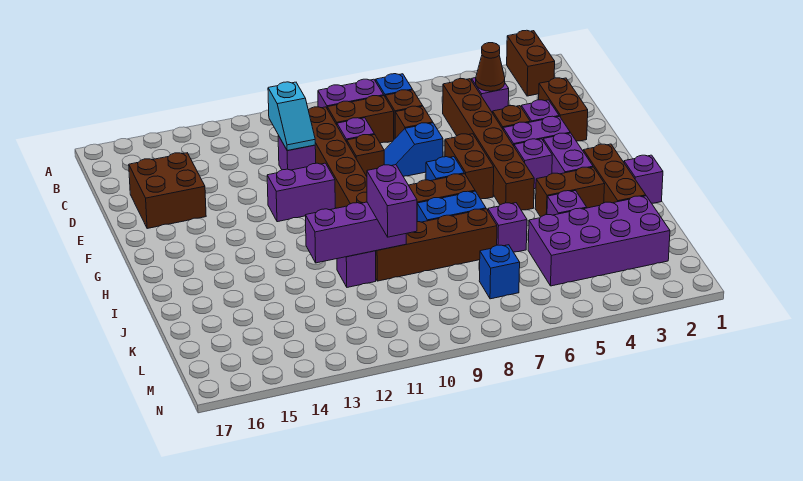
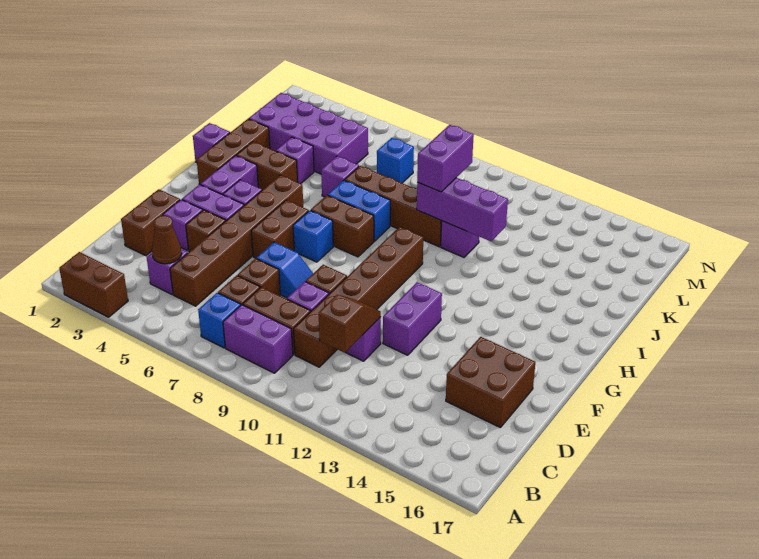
brown 1x2 brick [507,30,555,96] -> brown 1x2 brick turned to [59,252,128,317]
cyan 1x2 slope [268,82,315,151] -> brown 1x2 slope [319,295,381,353]
purple 1x2 brick [267,163,335,222] -> purple 1x2 brick turned to [383,282,442,355]

